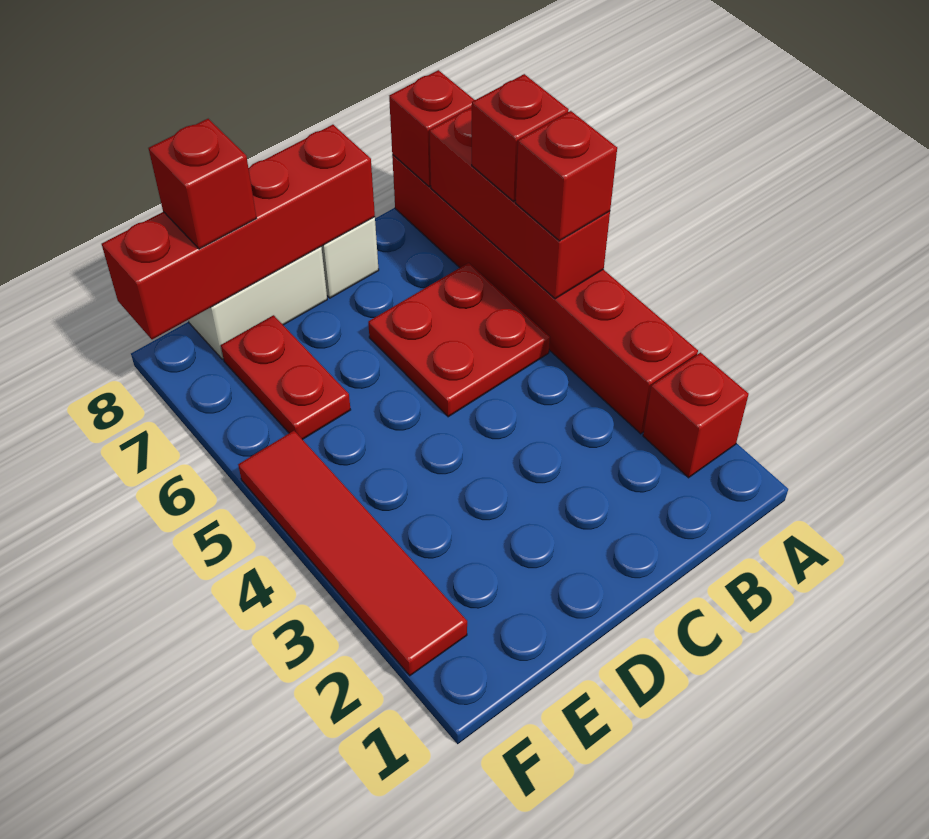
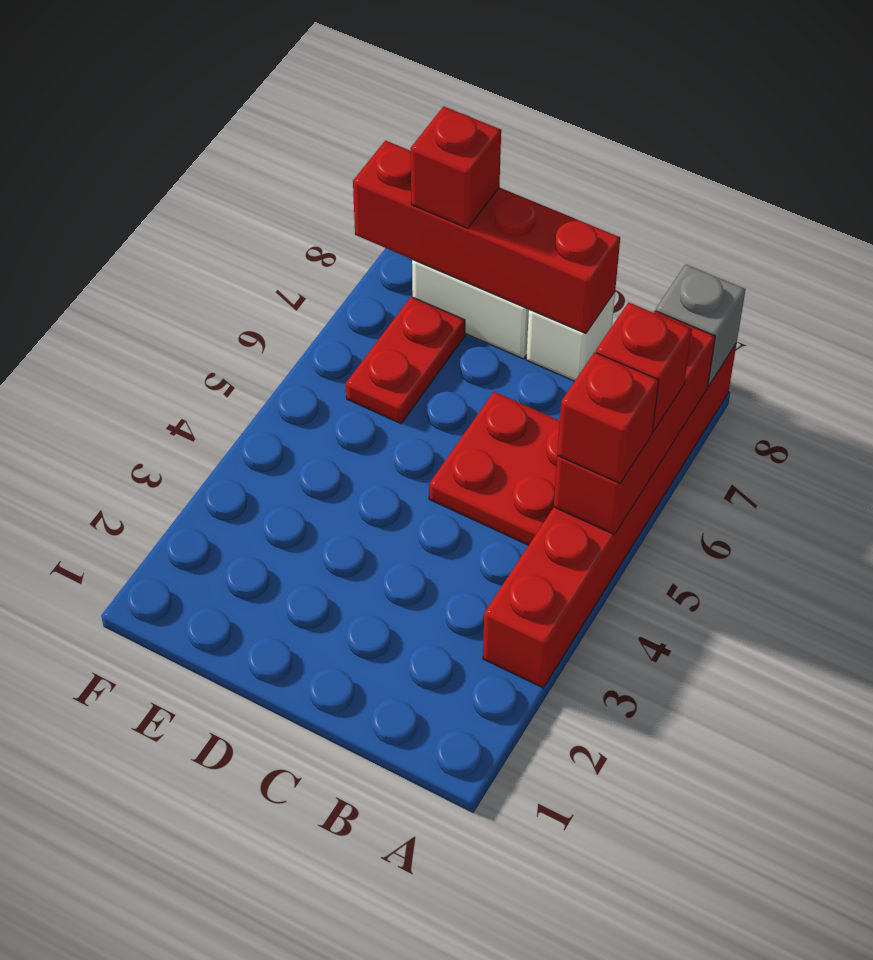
red 1x1 brick [643,353,749,478] -> none
red 1x1 brick [389,70,474,187] -> grey 1x1 brick [656,264,745,386]
red 1x4 tile [238,431,467,676] -> none

